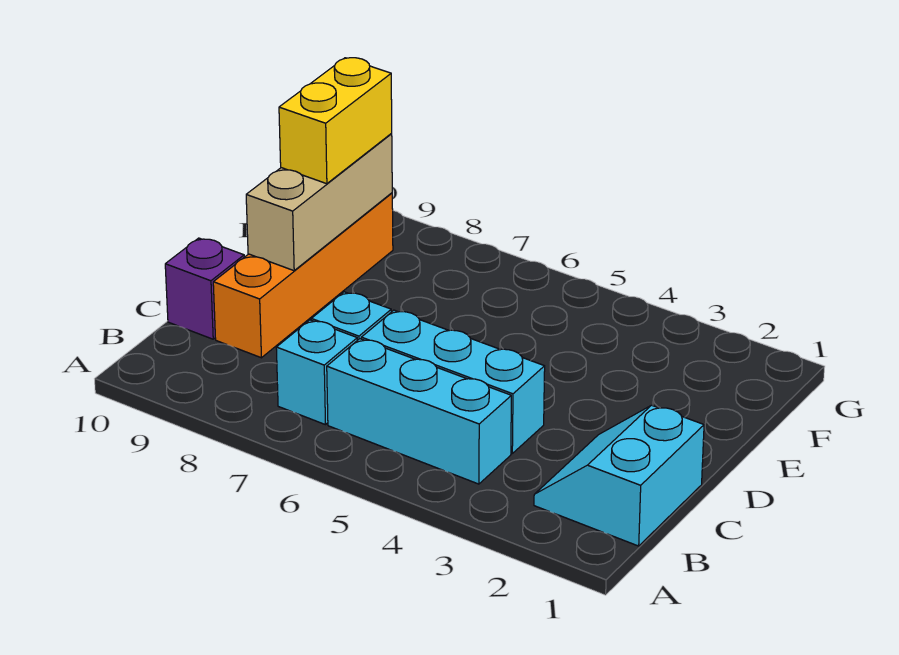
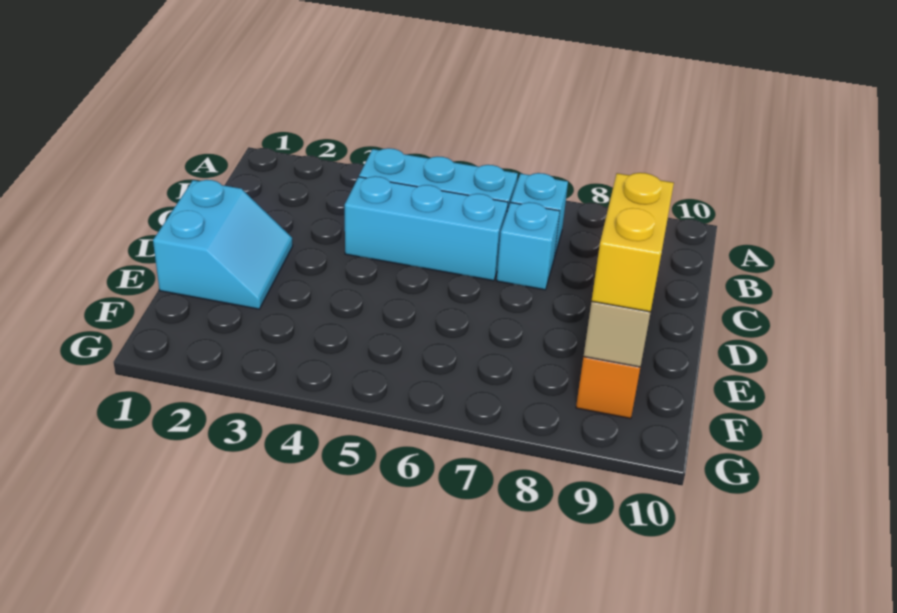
cyan 2x2 slope [534,405,704,546] -> cyan 2x2 slope moved to [153,180,293,309]
purple 1x1 brick [165,238,244,339] -> none

